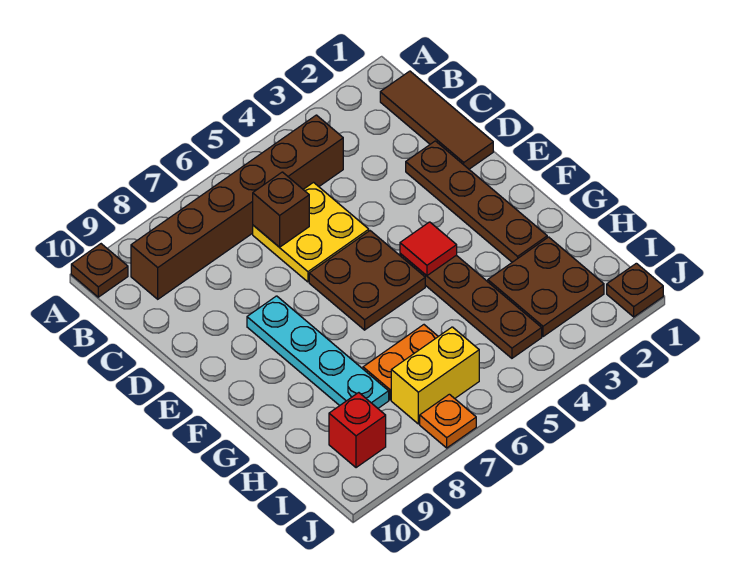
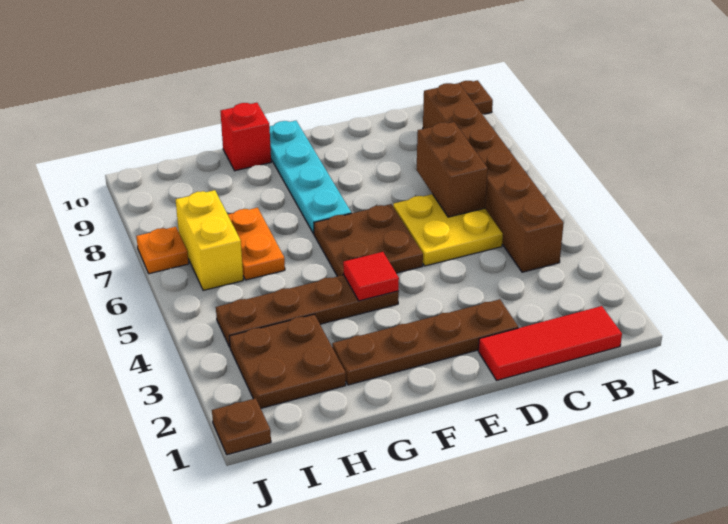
brown 1x3 tile [380,71,493,169] -> red 1x3 tile [478,306,622,380]
brown 1x1 brick [253,172,309,247] -> brown 1x2 brick [417,122,488,217]
cyan 1x4 plate [247,296,389,408] -> cyan 1x4 plate turned to [270,121,351,234]
red 1x1 brick [329,393,386,468] -> red 1x1 brick moved to [220,103,271,171]

